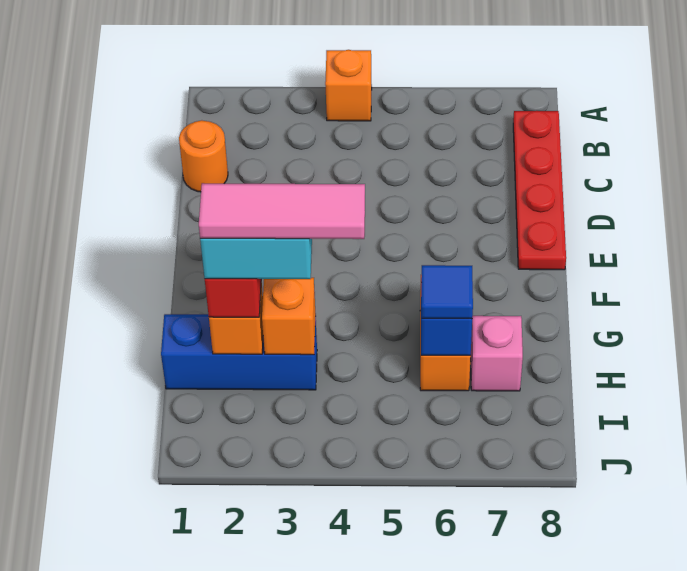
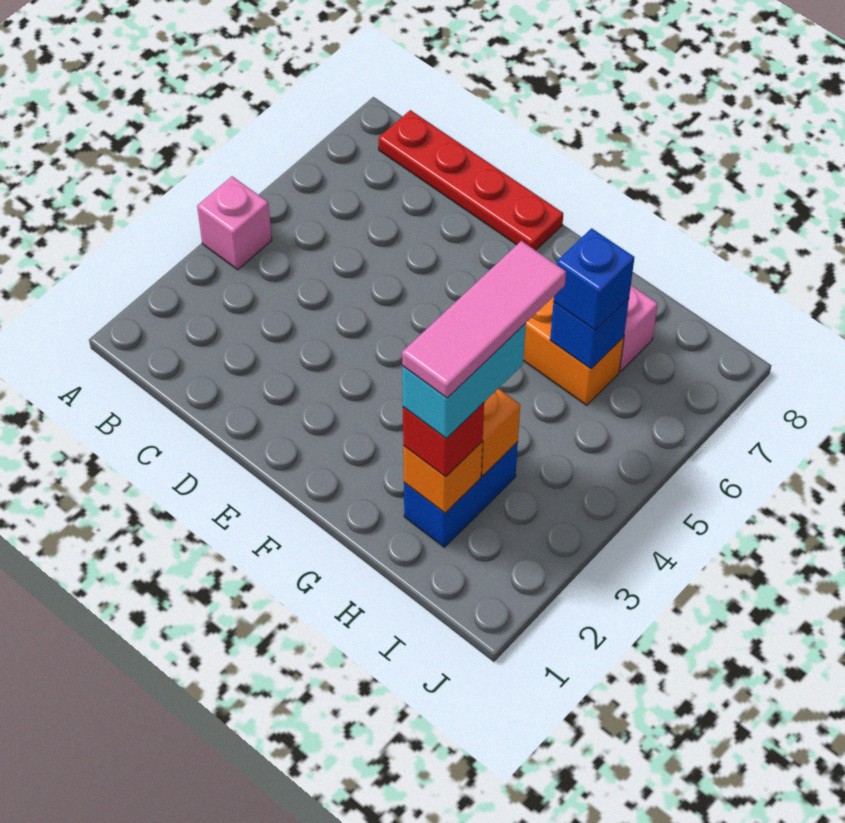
orange 1x1 brick [325,50,372,121] -> pink 1x1 brick [197,176,272,270]
orange 1x1 round brick [179,120,228,192] -> none
blue 1x3 brick [161,314,317,390] -> blue 1x2 brick [404,442,518,547]
blue 1x1 tile [421,265,473,319] -> blue 1x1 brick [553,228,635,330]

